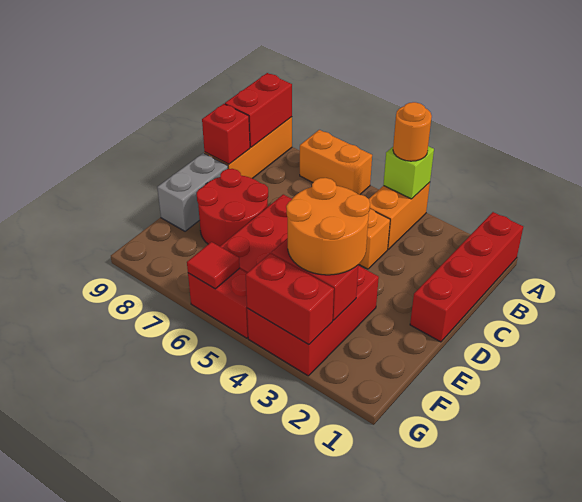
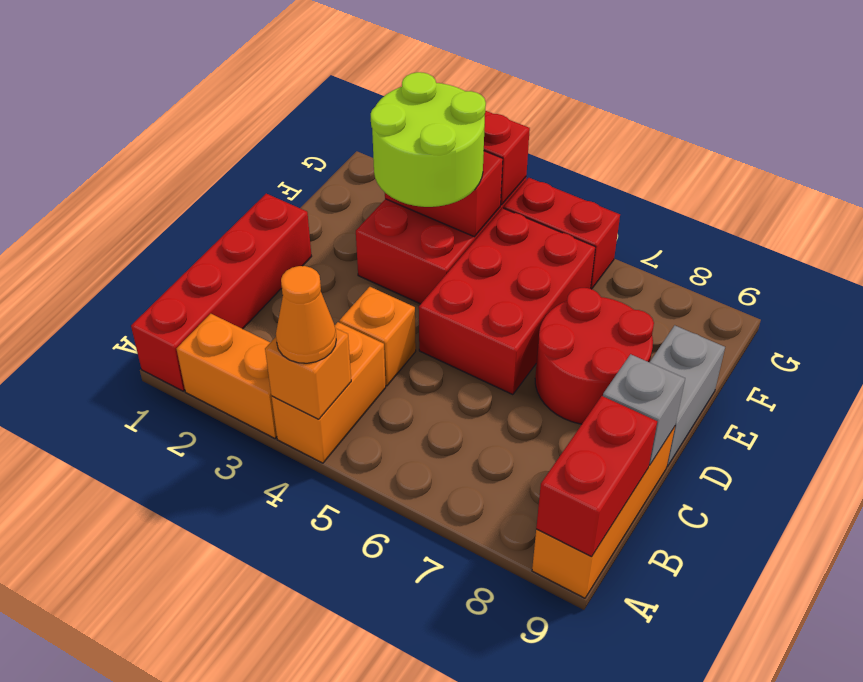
lime 1x1 brick [383,146,434,199] -> orange 1x1 brick [265,328,351,419]
orange 1x1 round brick [393,102,432,161] -> orange 1x1 cone [276,266,336,363]
orange 1x2 brick [300,130,372,194] -> orange 1x2 brick moved to [177,314,277,438]
red 1x1 brick [202,104,250,164] -> grey 1x1 brick [603,354,685,465]
orange 2x2 round brick [286,178,370,275] -> lime 2x2 round brick [371,72,486,207]
red 1x1 tile [187,242,240,289] -> none

